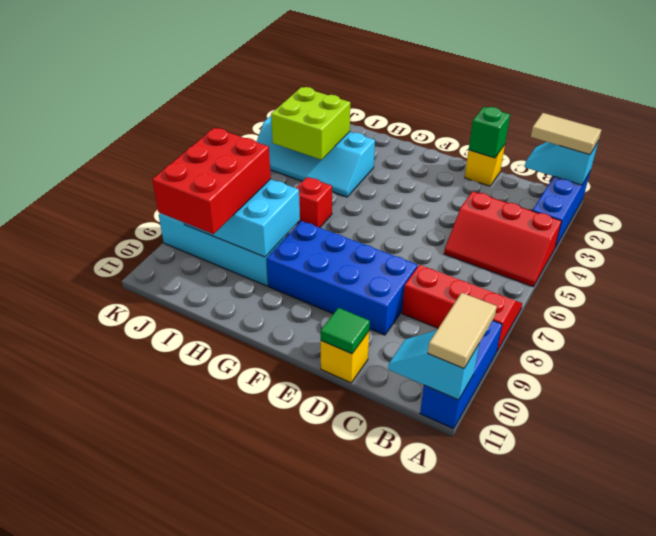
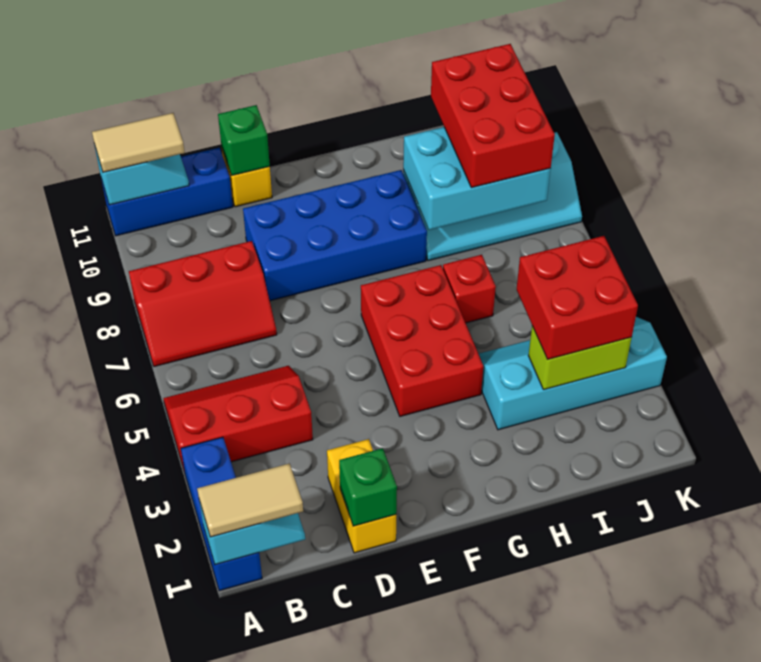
blue 1x3 brick [420,321,502,429] -> blue 1x3 brick turned to [101,148,233,236]
tan 1x2 tile [428,293,497,369] -> tan 1x2 tile turned to [92,113,185,172]
yellow 1x1 brick [465,145,505,186] -> yellow 1x2 brick [327,439,396,553]
green 1x1 tile [321,308,370,354] -> green 1x1 brick [218,105,270,175]
none -> red 2x3 brick [361,265,483,416]
lime 2x2 brick [271,87,350,160] -> lime 1x2 brick [528,326,632,390]
none -> red 2x2 brick [517,236,638,360]

